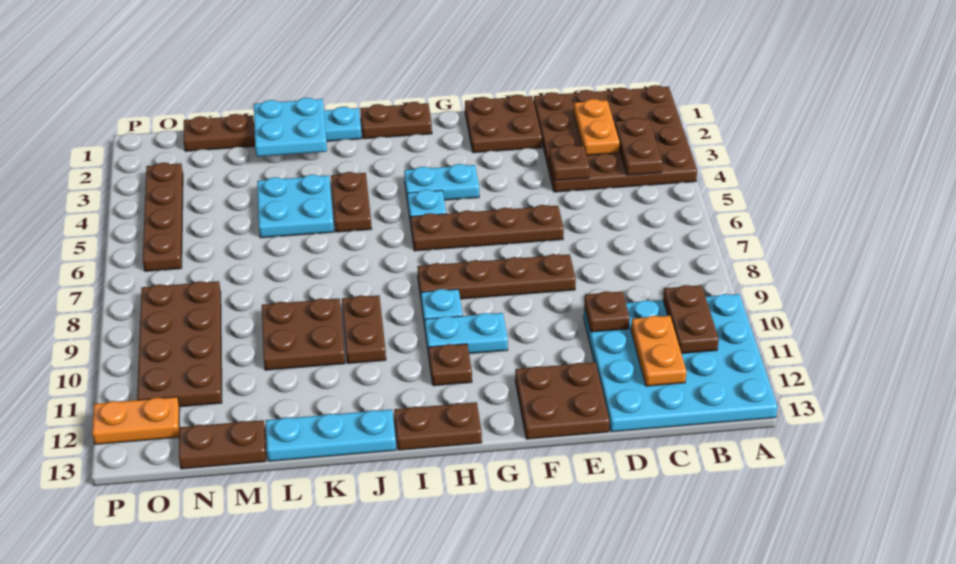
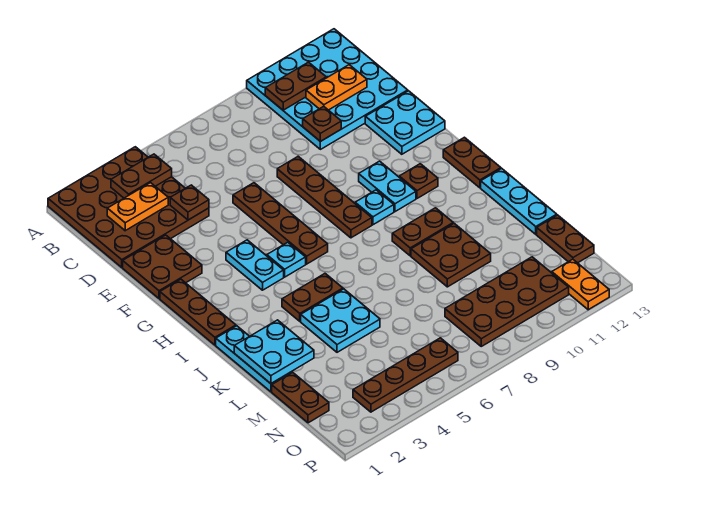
brown 2x2 plate [515,362,610,439] -> cyan 2x2 plate [365,91,445,154]
brown 1x2 plate [360,102,432,139] -> brown 1x3 plate [160,279,236,345]

